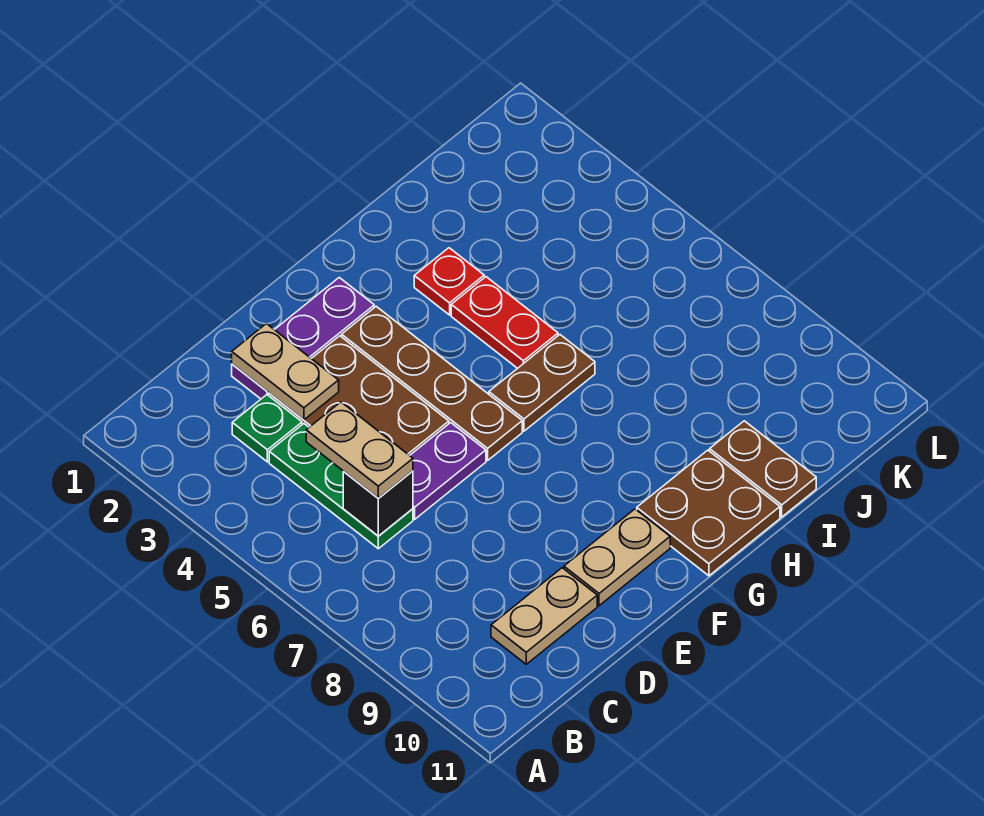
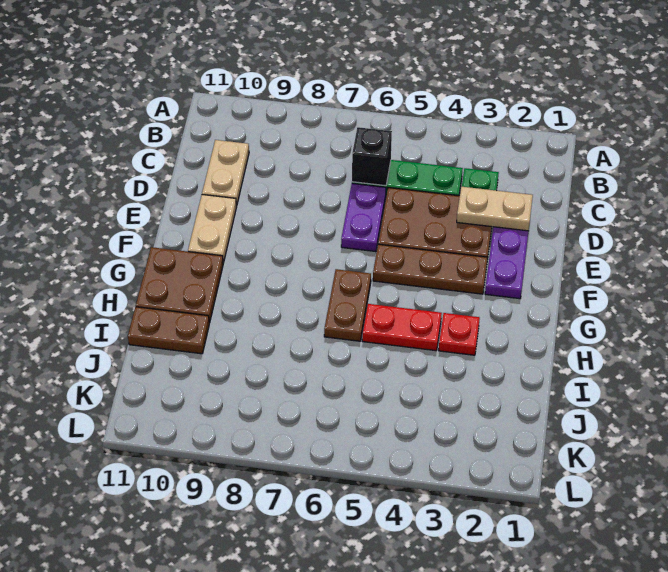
tan 1x2 plate [306,402,413,498] -> none
brown 1x4 plate [342,306,522,460] -> brown 1x3 plate [373,244,488,294]

